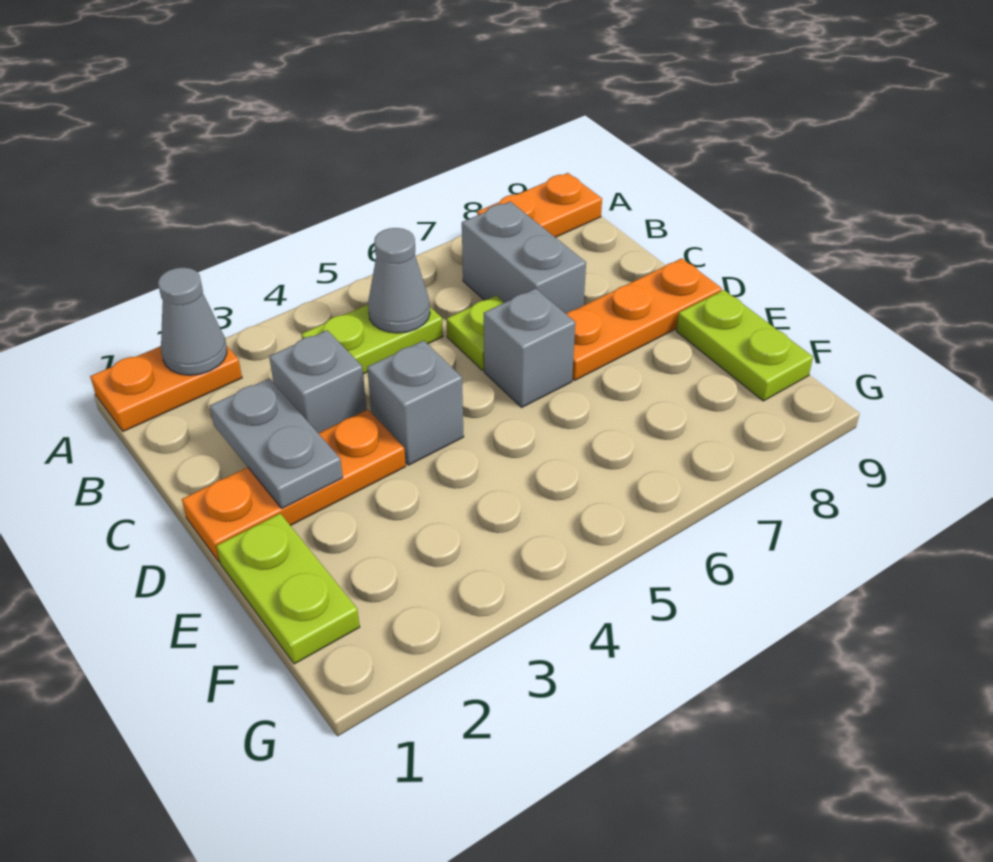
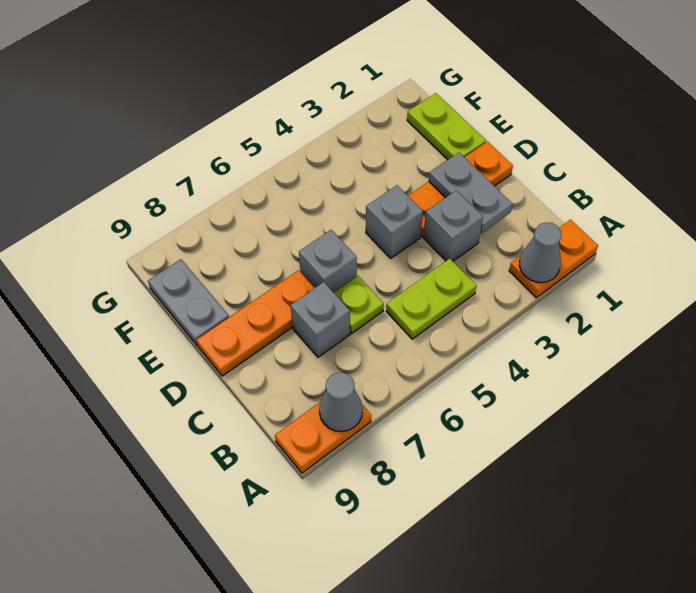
grey 1x1 cone [368,228,430,333] -> grey 1x1 cone moved to [319,372,363,432]
grey 1x2 brick [462,201,586,314] -> grey 1x1 brick [290,282,350,357]
lime 1x2 plate [676,290,813,401] -> grey 1x2 plate [148,259,229,346]

